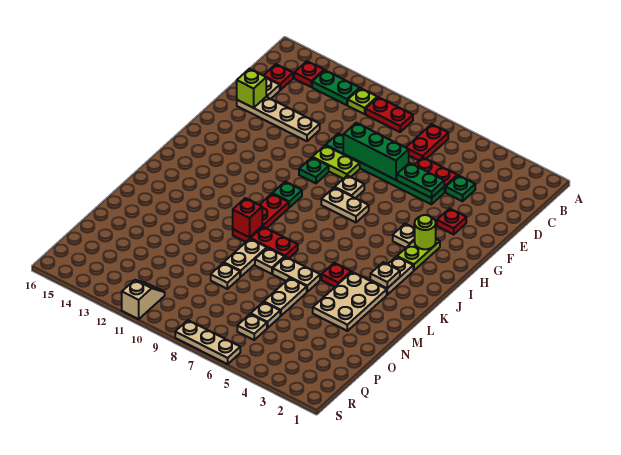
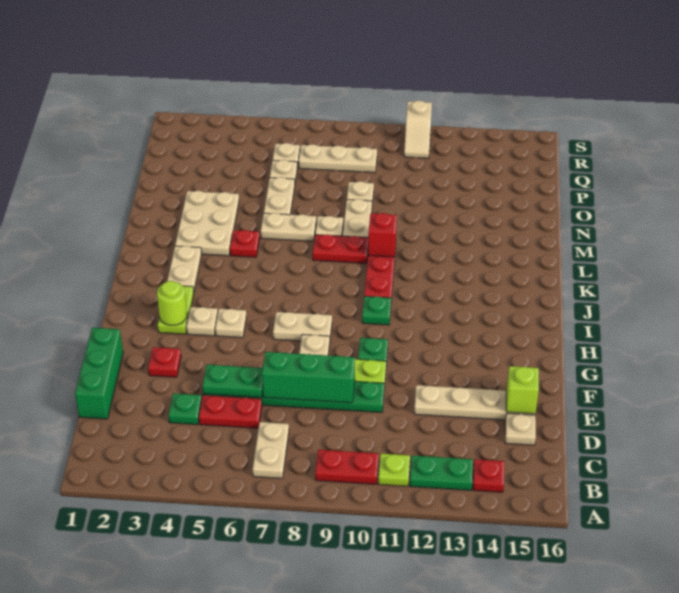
red 1x2 plate [406,124,448,160] -> tan 1x2 plate [253,422,289,478]
red 1x1 plate [263,64,293,90] -> none
none -> green 1x3 brick [75,328,123,419]
tan 1x1 plate [370,262,400,288] -> tan 1x1 plate moved to [215,309,246,338]
tan 1x3 plate [175,320,240,364] -> tan 1x3 plate moved to [299,144,377,173]

